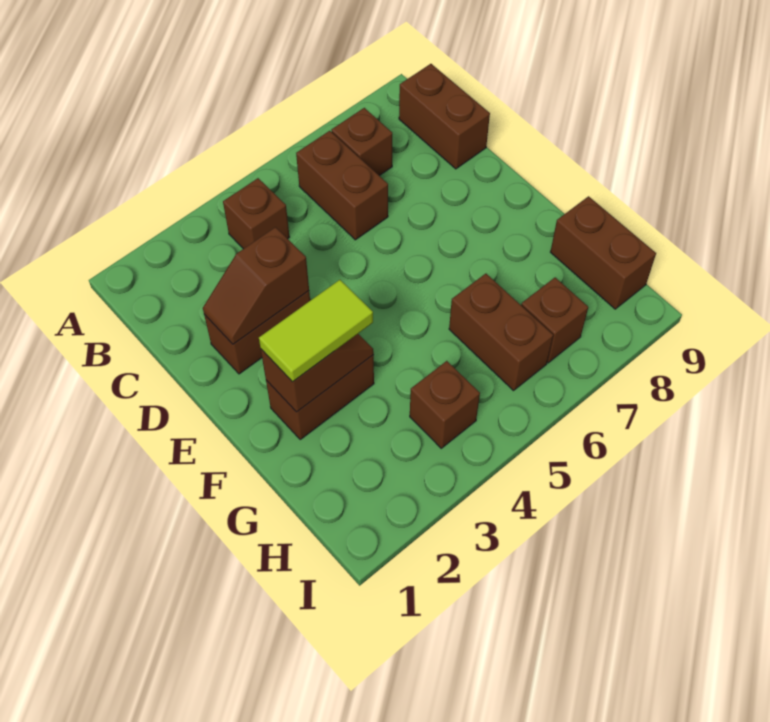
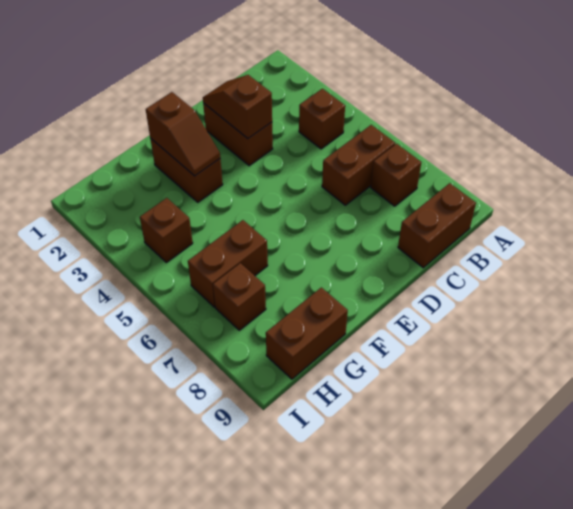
lime 1x2 tile [259,280,373,382] -> none

